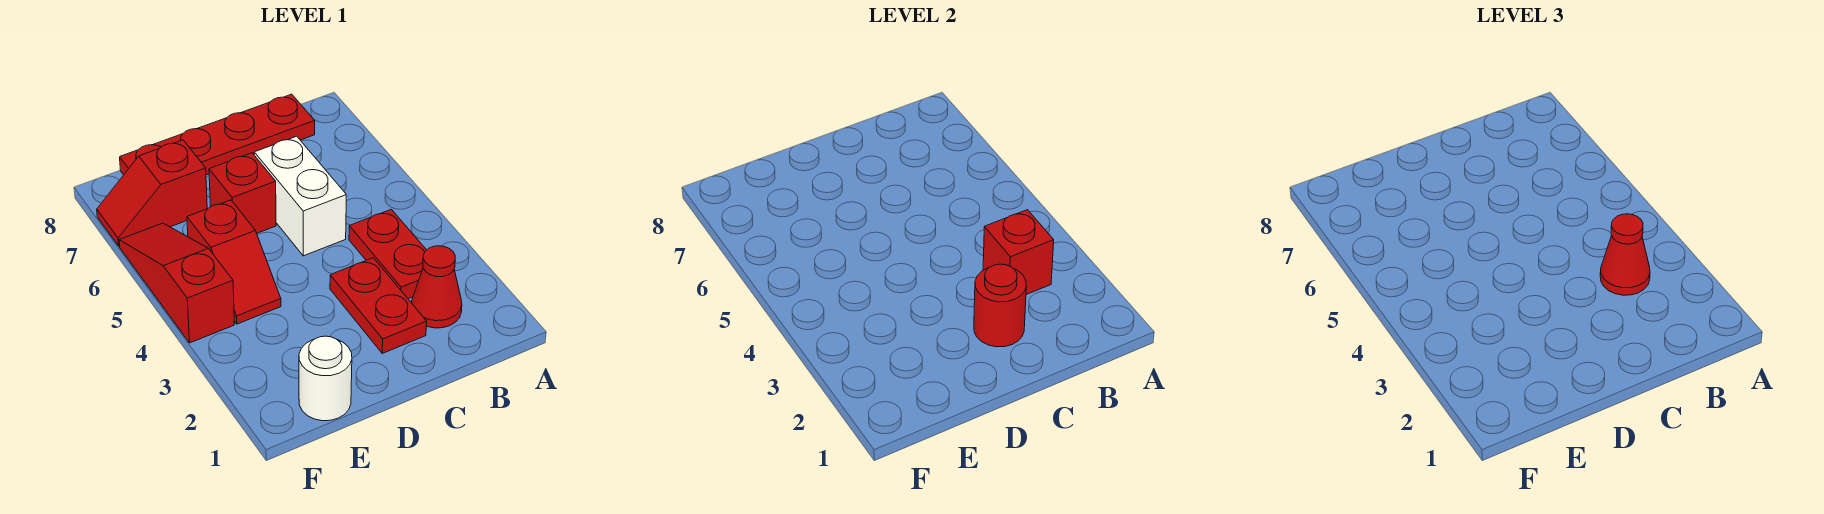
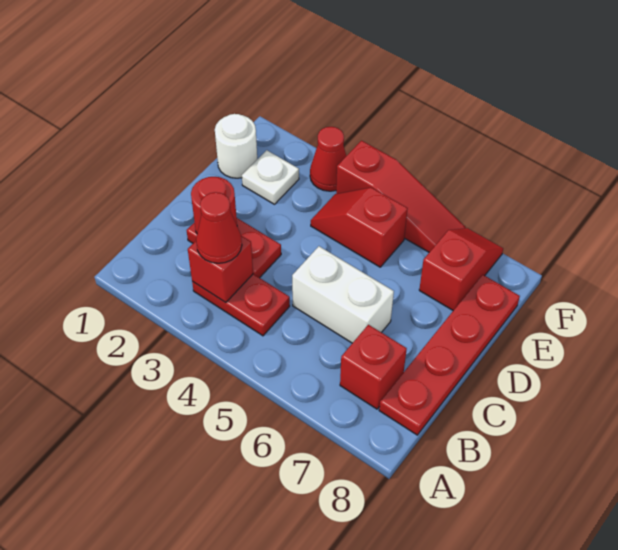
red 1x1 cone [412,246,462,328] -> red 1x1 cone moved to [310,127,346,191]
red 1x1 brick [209,153,276,233] -> red 1x1 brick moved to [340,325,407,409]
none -> white 1x1 plate [242,150,299,204]

